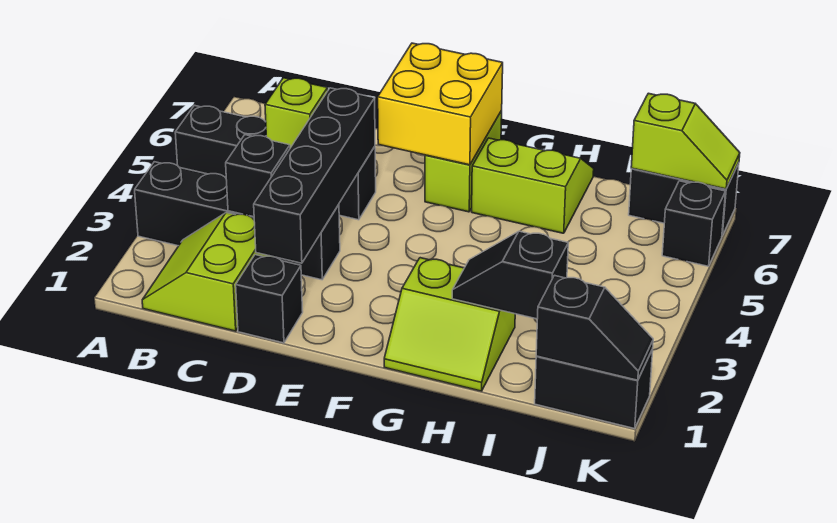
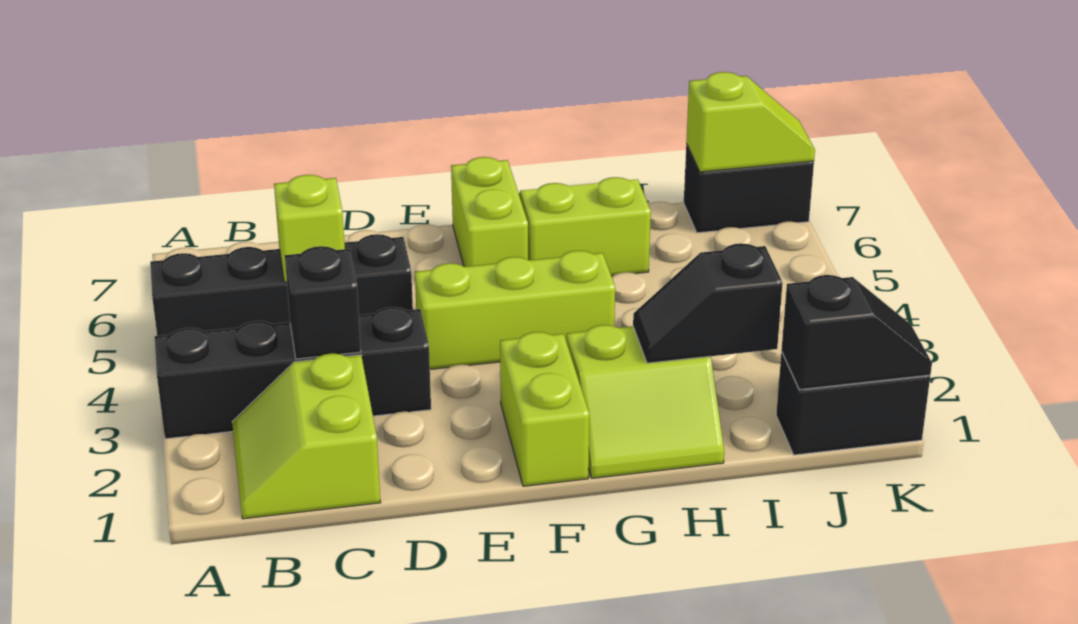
black 1x1 brick [236,255,303,343] -> none
black 1x4 brick [254,88,375,263] -> none
none -> lime 1x3 brick [415,250,615,369]
yellow 2x2 brick [378,43,503,165] -> none
none -> lime 1x2 brick [500,332,589,486]
black 1x1 brick [662,181,726,266] -> none

